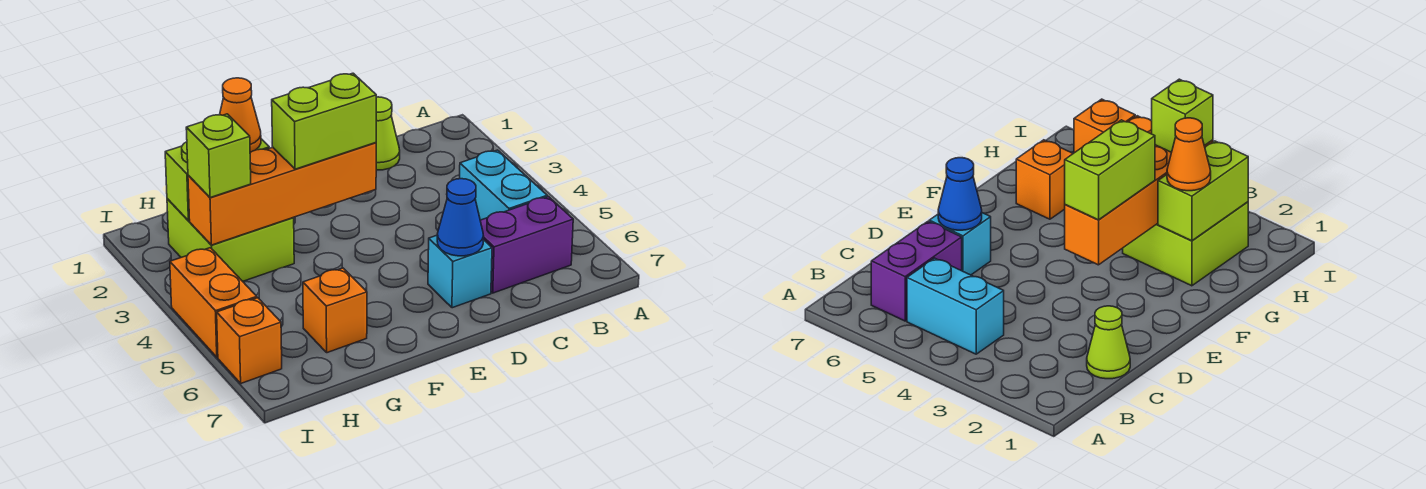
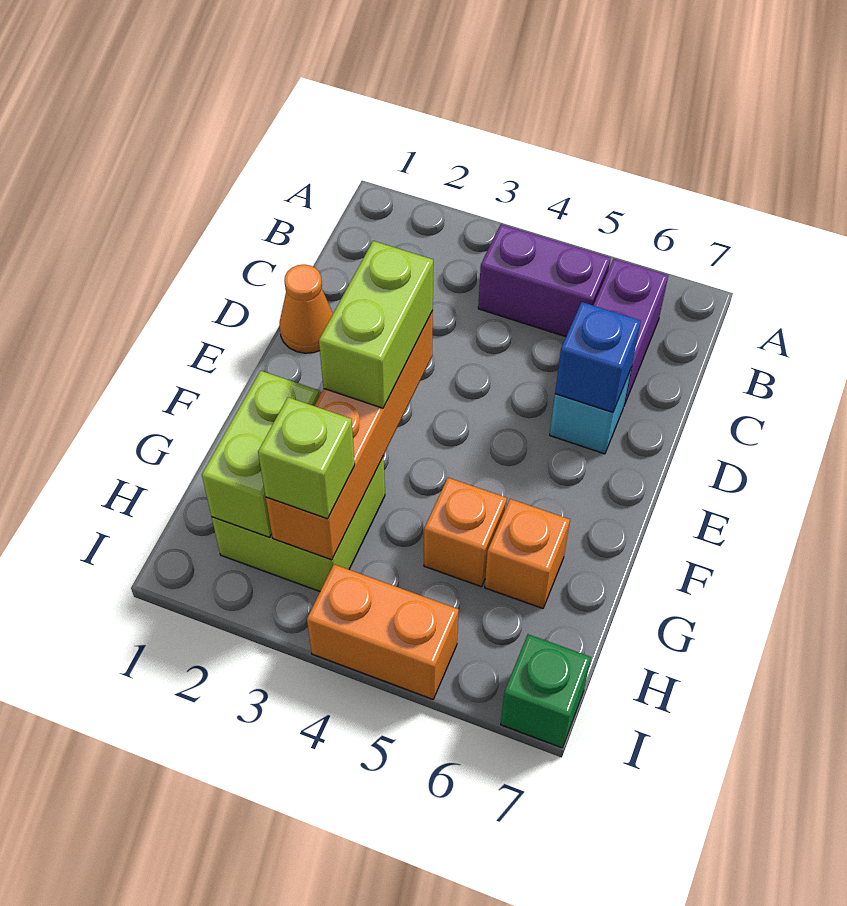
cyan 1x2 brick [460,150,547,220] -> purple 1x2 brick [478,224,611,337]
lime 1x1 cone [376,97,400,170] -> none
blue 1x1 cone [437,179,484,256] -> blue 1x1 brick [555,302,641,412]
orange 1x1 cone [220,78,261,152] -> orange 1x1 cone moved to [279,265,333,353]
orange 1x1 brick [217,298,282,383] -> orange 1x1 brick moved to [424,478,507,587]
none -> green 1x1 brick [501,634,591,748]

